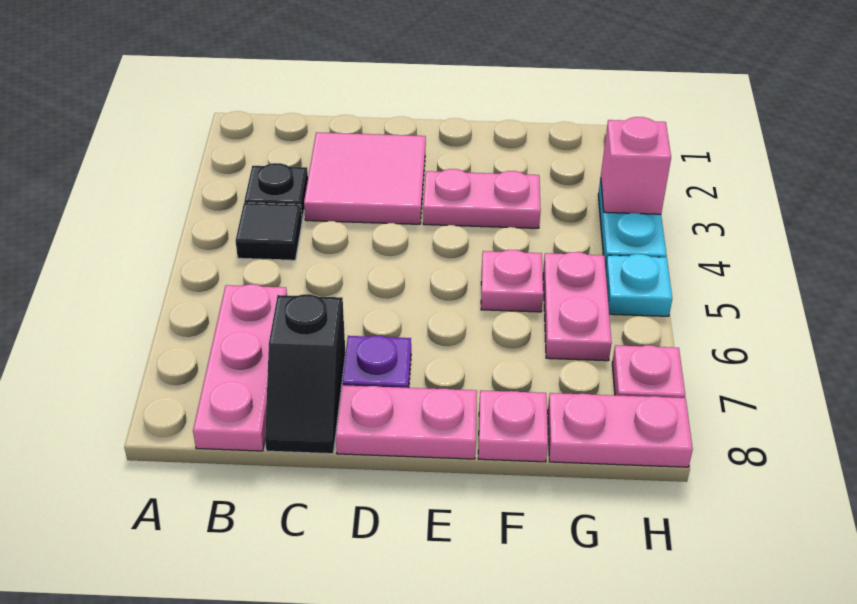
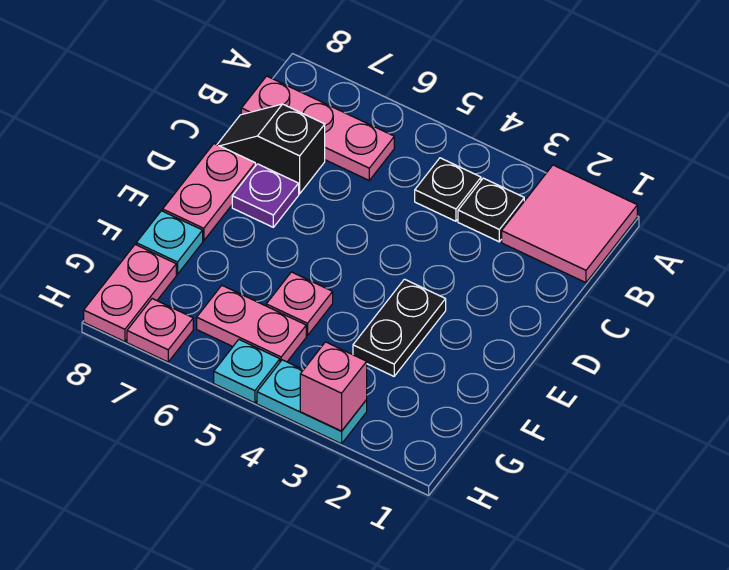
black 1x1 tile [236,203,302,260] -> black 1x1 plate [415,158,481,221]
pink 2x2 tile [304,132,426,224] -> pink 2x2 tile moved to [502,165,637,283]
pink 1x2 plate [423,169,541,228] -> black 1x2 plate [353,279,446,376]
pink 1x1 plate [478,391,548,462] -> cyan 1x1 plate [136,211,203,274]

